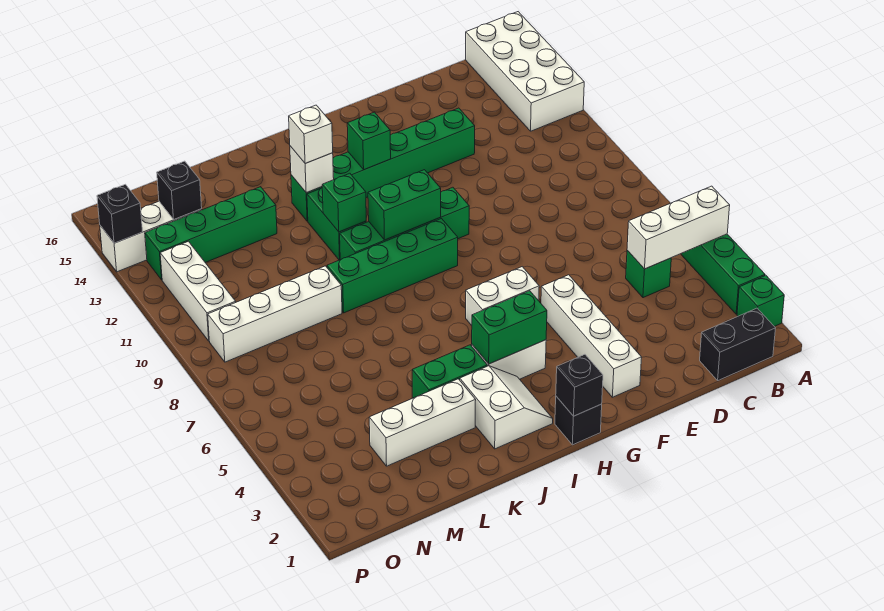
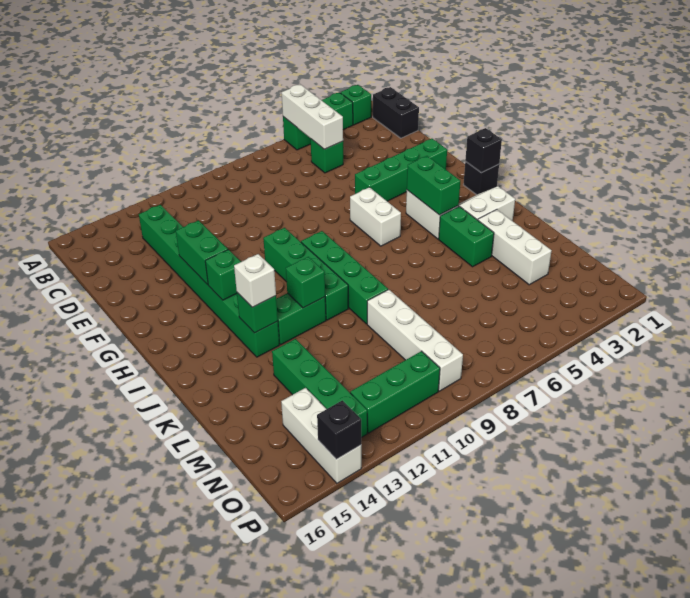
white 2x4 brick [466,12,584,131] -> none
green 1x6 brick [291,108,475,221] -> green 1x8 brick [139,205,280,357]
white 1x4 brick [541,275,642,397] -> green 1x4 brick [355,139,447,201]
green 1x2 brick [368,170,441,240] -> green 1x2 brick moved to [176,220,228,285]
white 1x1 brick [290,146,334,193] -> green 1x1 brick [237,293,278,333]
black 1x1 brick [157,161,202,219] -> none
white 1x3 brick [160,241,236,341] -> green 1x3 brick [350,351,440,433]

